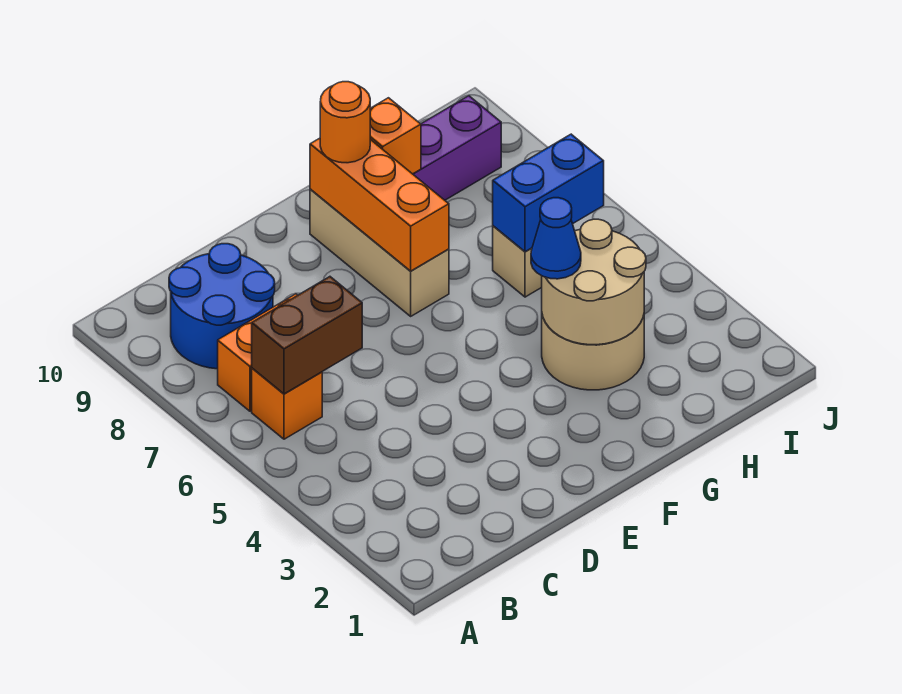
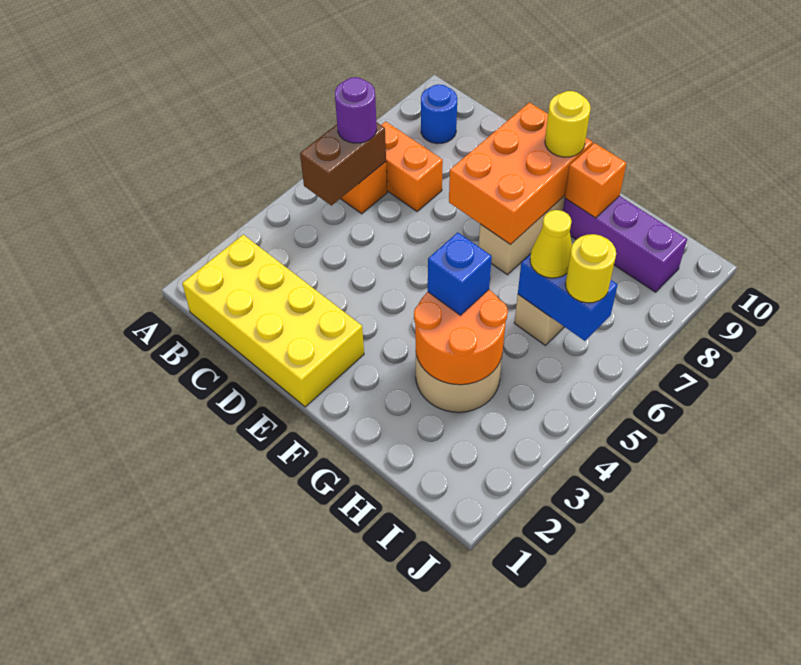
none -> yellow 2x4 brick [182,235,364,407]
brown 1x2 brick [252,277,362,394] -> brown 1x2 brick turned to [300,122,386,205]
none -> purple 1x1 round brick [335,77,377,143]
blue 2x2 round brick [169,244,275,369] -> blue 1x1 round brick [421,84,457,144]
orange 1x3 brick [310,138,449,271] -> orange 2x3 brick [449,103,593,245]
orange 1x1 round brick [320,82,370,163] -> yellow 1x1 round brick [545,91,591,157]
tan 2x2 round brick [542,219,646,345] -> orange 2x2 round brick [414,290,508,385]
blue 1x1 cone [531,198,581,279] -> blue 1x1 brick [428,233,492,315]
none -> yellow 1x1 cone [530,210,572,278]
none -> yellow 1x1 round brick [565,234,616,303]

